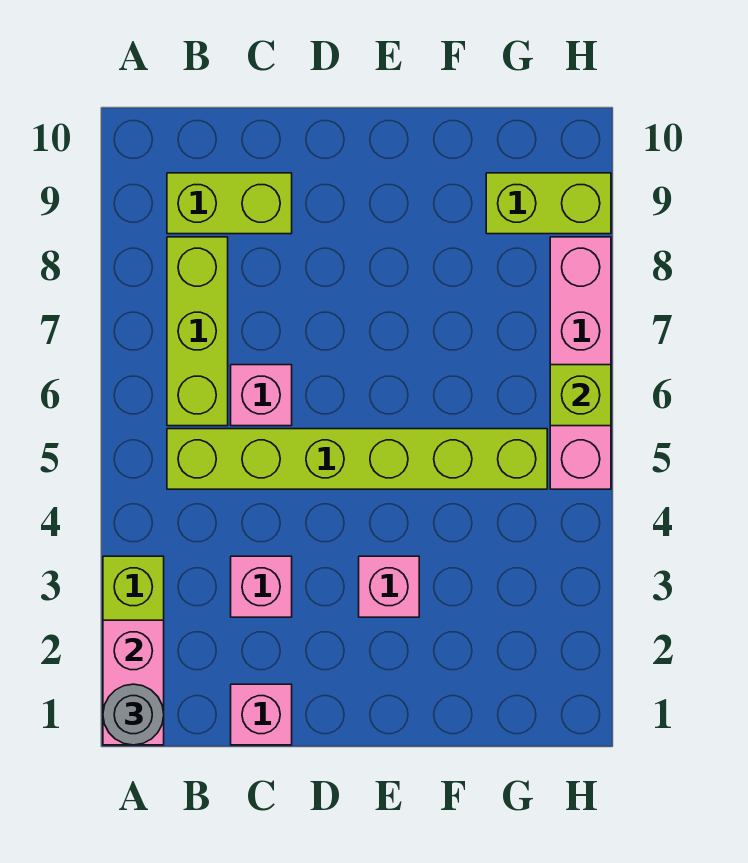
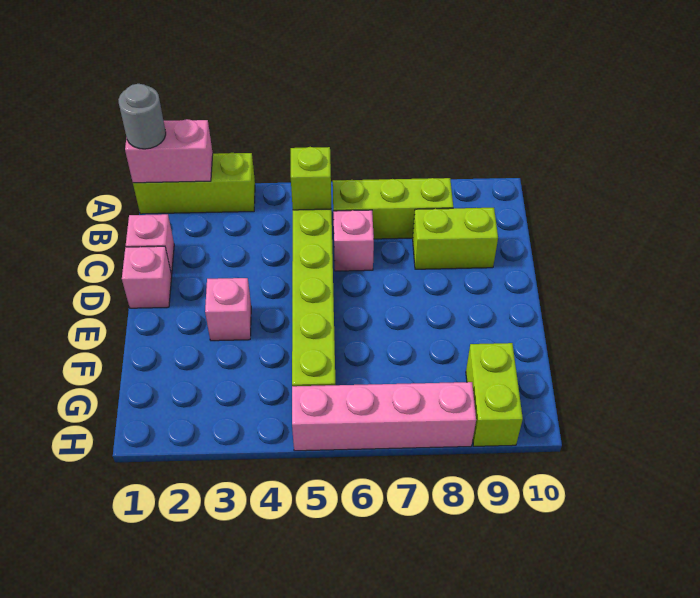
lime 1x2 brick [167,173,292,234] -> lime 1x2 brick turned to [413,208,498,269]
pink 1x1 brick [231,556,292,617] -> pink 1x1 brick moved to [122,246,172,308]
lime 1x1 brick [550,365,611,426] -> lime 1x1 brick moved to [291,147,331,210]

